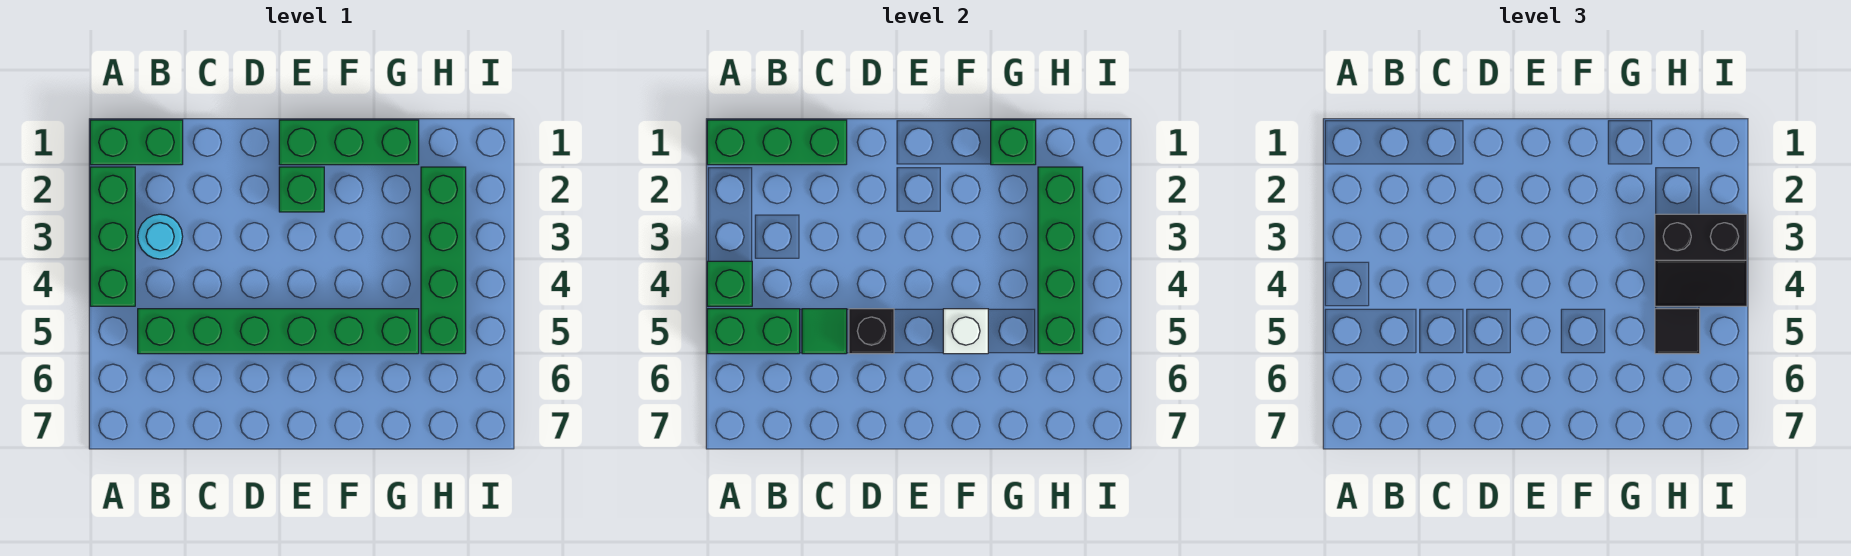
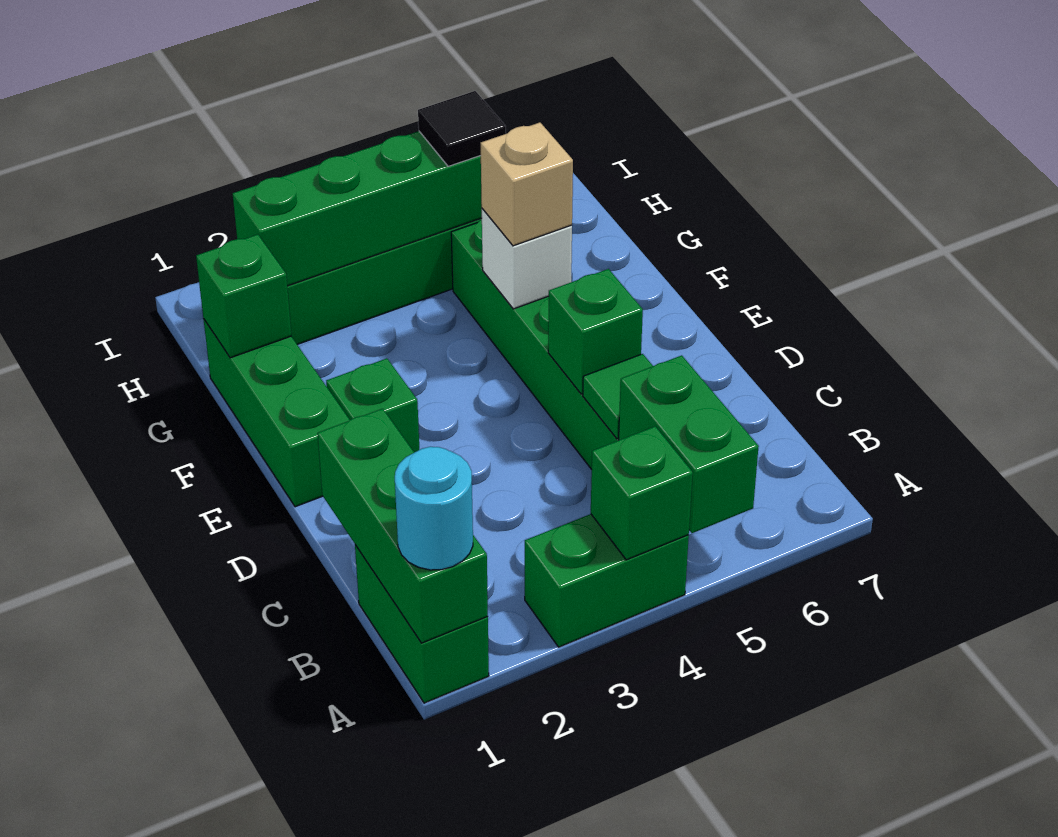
green 1x3 brick [90,167,135,306] -> green 1x2 brick [525,514,689,647]
cyan 1x1 round brick [138,214,183,259] -> cyan 1x1 round brick moved to [395,447,473,570]
black 1x1 brick [849,309,894,354] -> green 1x1 brick [548,269,643,394]
none -> tan 1x1 brick [481,122,573,246]
black 2x2 slope [1655,214,1747,306] -> none

